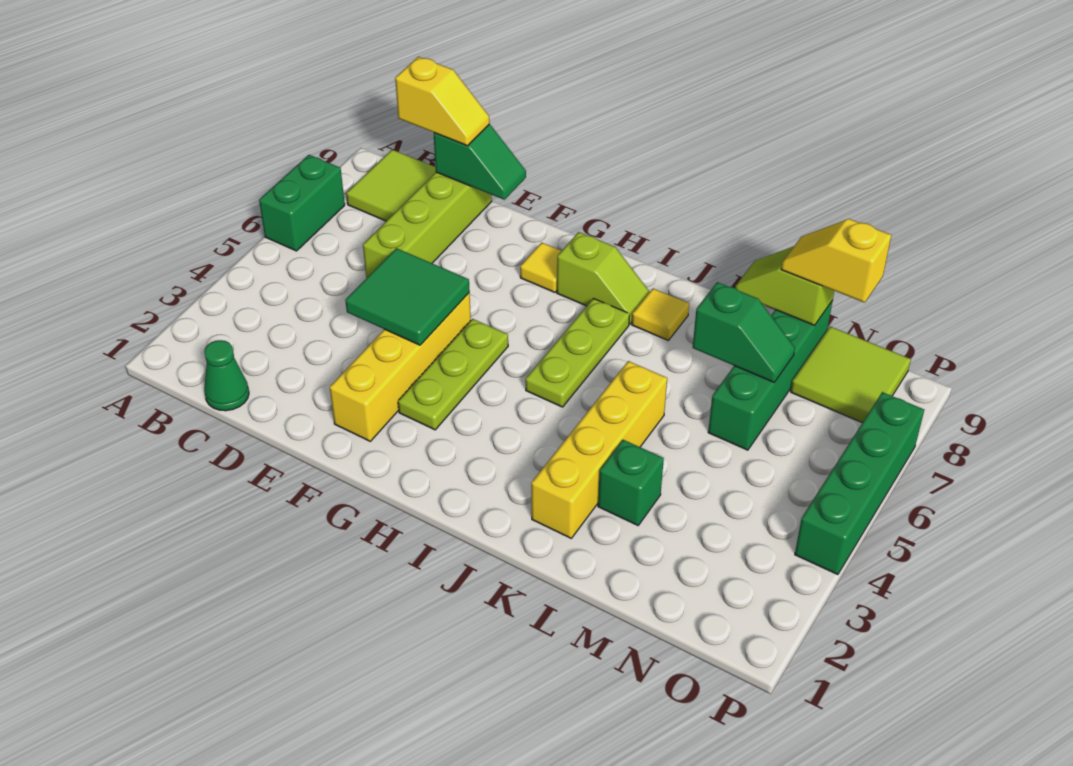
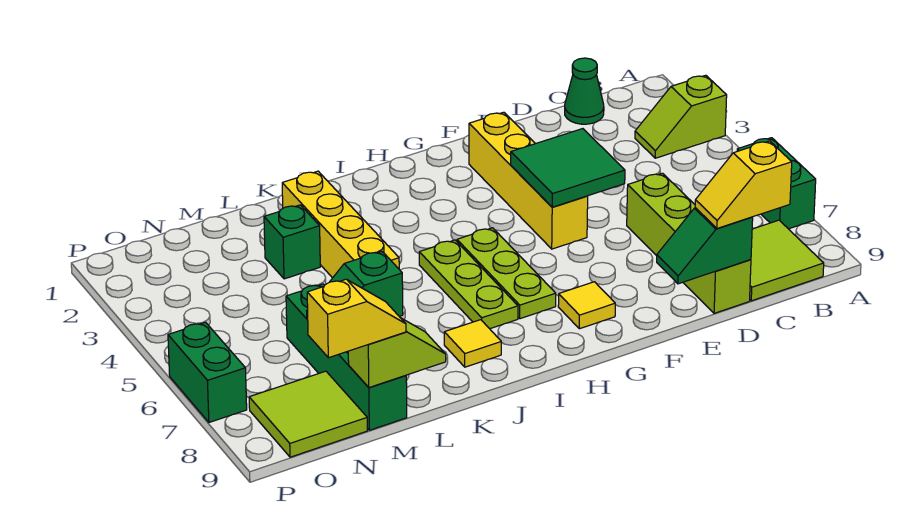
lime 1x3 plate [398,319,508,430] -> lime 1x3 plate moved to [457,228,556,319]
lime 1x2 slope [557,232,650,324] -> lime 1x2 slope moved to [635,75,727,158]
green 1x4 brick [795,392,924,575] -> green 1x2 brick [168,322,247,422]

